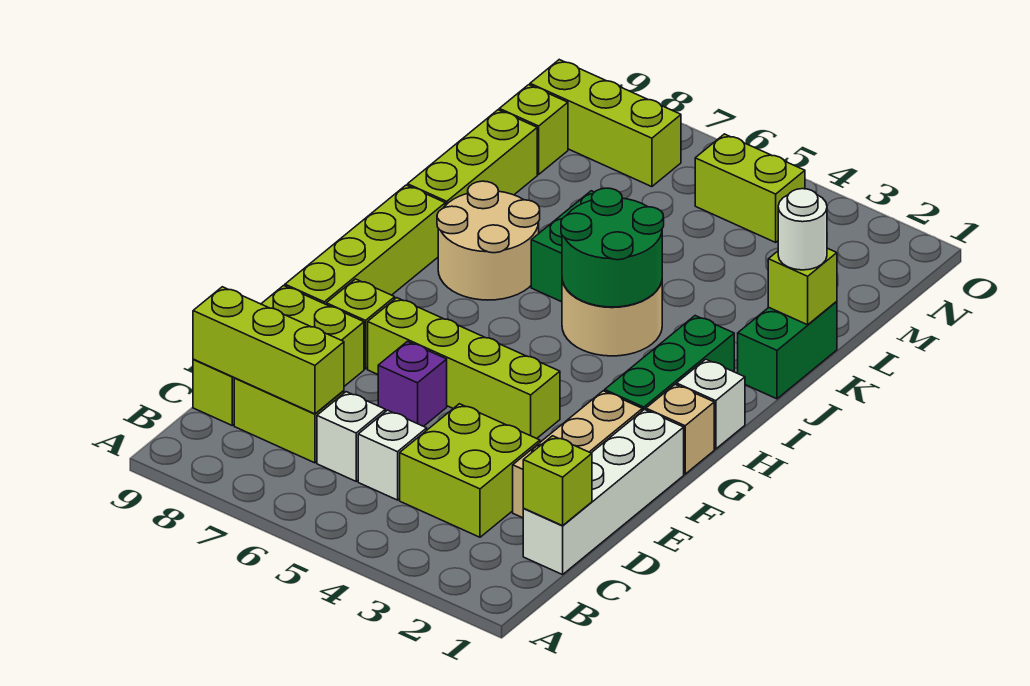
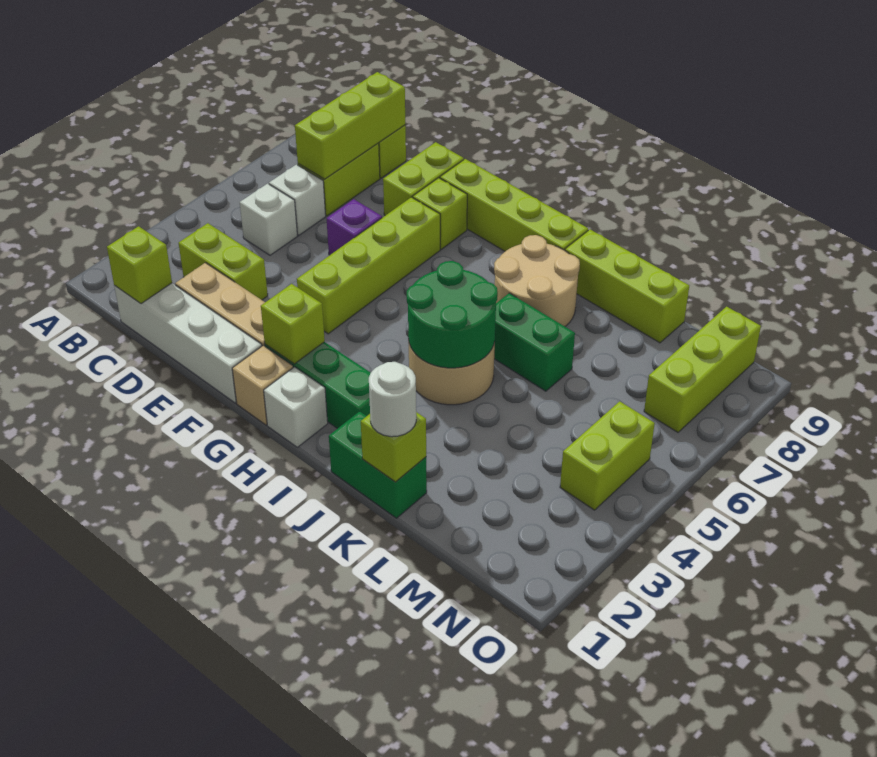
lime 2x2 brick [400,404,540,537] -> lime 1x2 brick [179,223,268,300]
lime 1x1 brick [499,85,568,174] -> lime 1x1 brick moved to [261,284,325,364]

